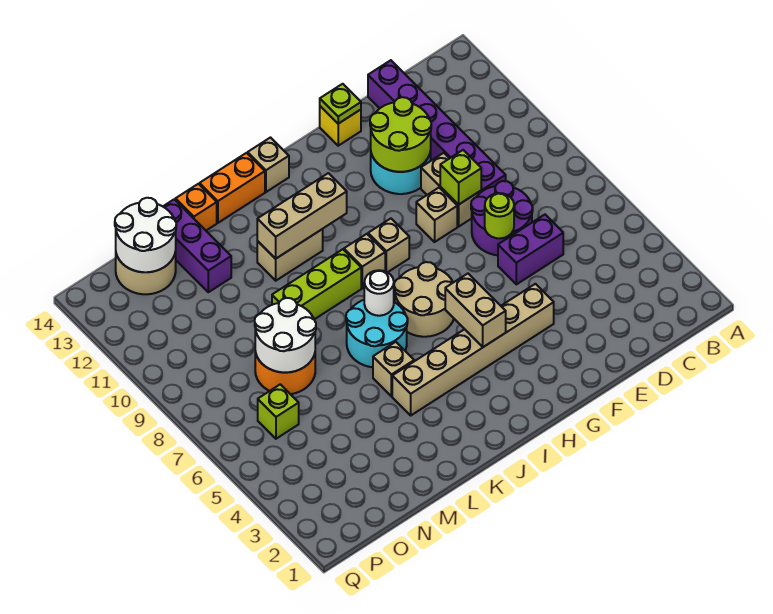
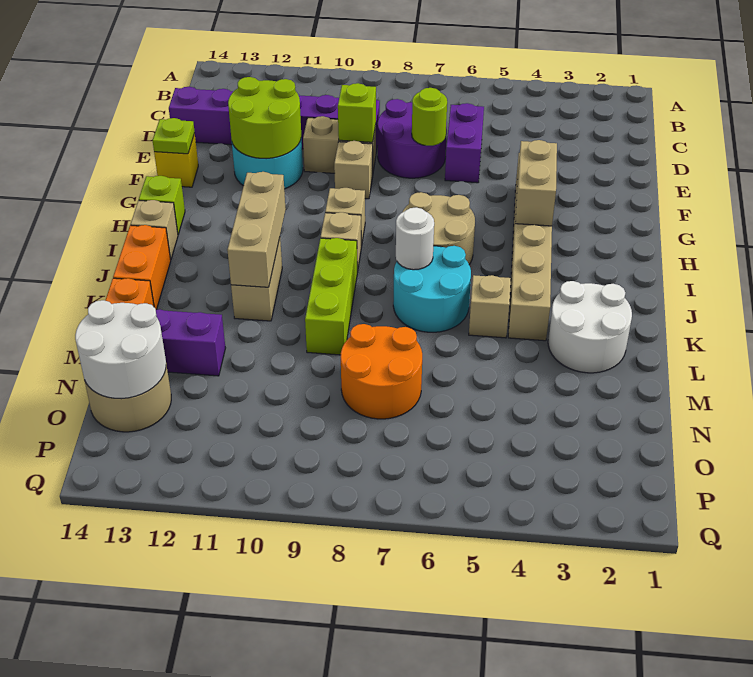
tan 1x2 brick [445,274,506,347] -> tan 1x2 brick turned to [515,140,557,226]
white 2x2 round brick [255,298,316,372] -> white 2x2 round brick moved to [548,281,632,373]
lime 1x1 brick [258,384,299,439] -> lime 1x1 brick moved to [139,176,185,234]

